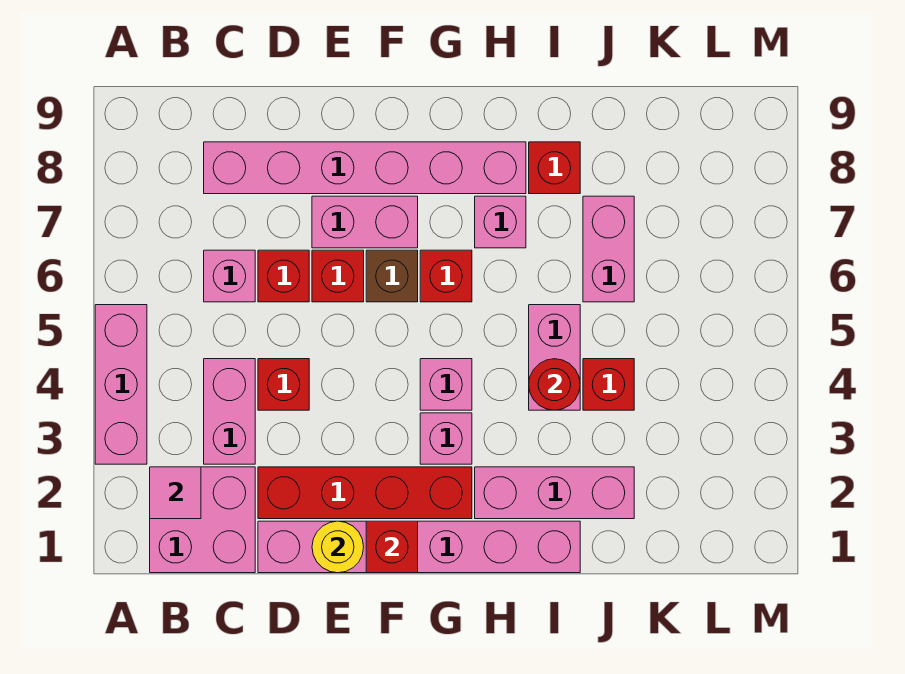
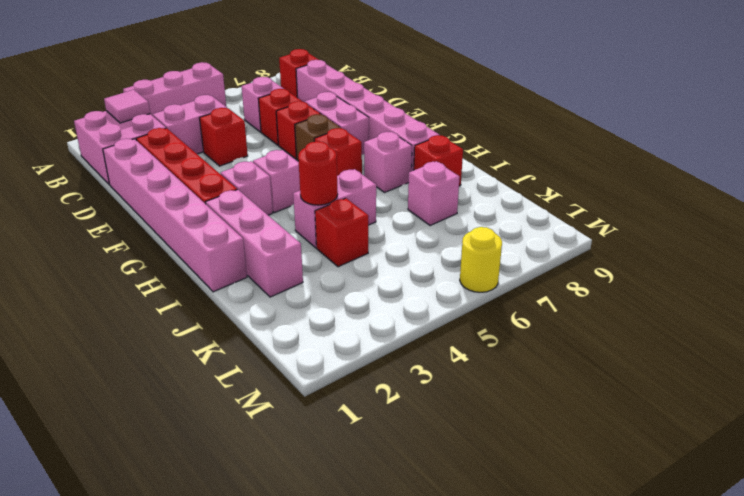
yellow 1x1 round brick [312,521,364,573] -> yellow 1x1 round brick moved to [460,227,502,292]
red 1x1 brick [366,521,418,573] -> red 1x1 brick moved to [279,49,319,98]
pink 1x2 brick [583,196,634,302] -> pink 1x1 brick [408,161,460,226]

